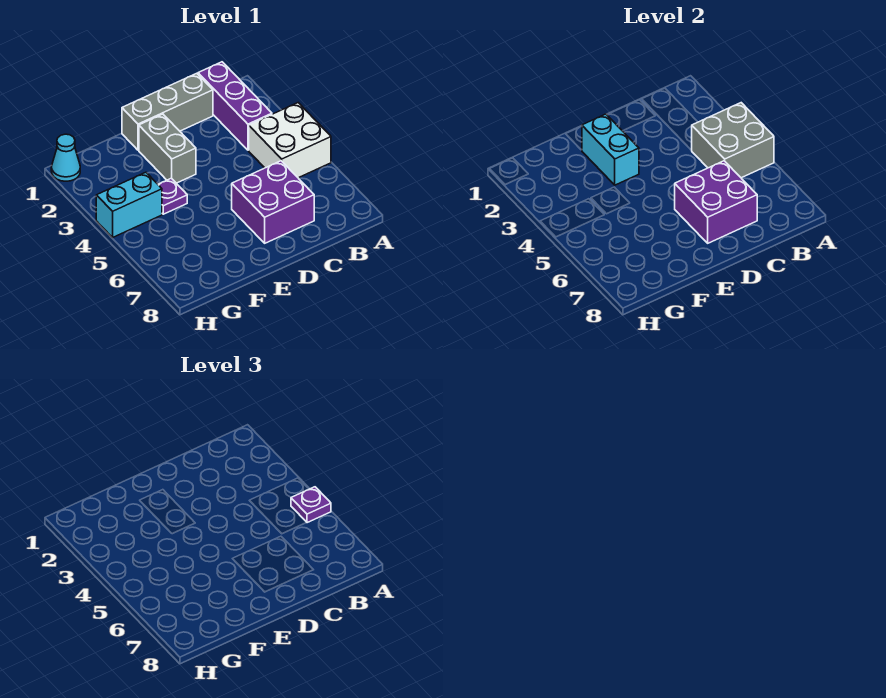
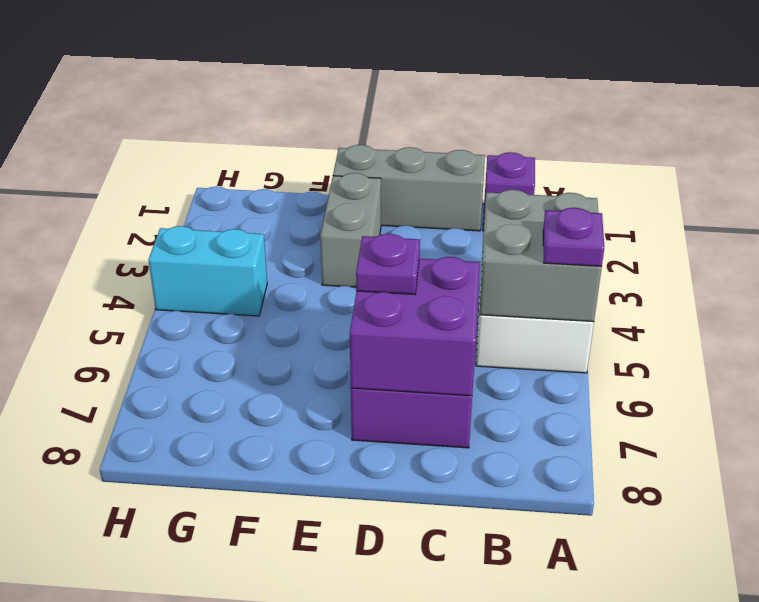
purple 1x3 brick [198,62,272,150] -> purple 1x1 brick [483,152,535,231]
cyan 1x2 brick [582,114,639,185] -> none
purple 1x1 plate [158,178,187,214] -> purple 1x1 plate moved to [356,234,420,294]
cyan 1x1 cone [51,134,80,181] -> none

